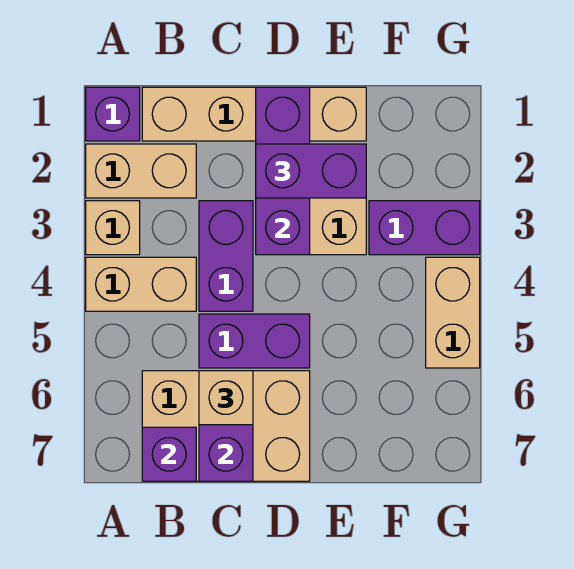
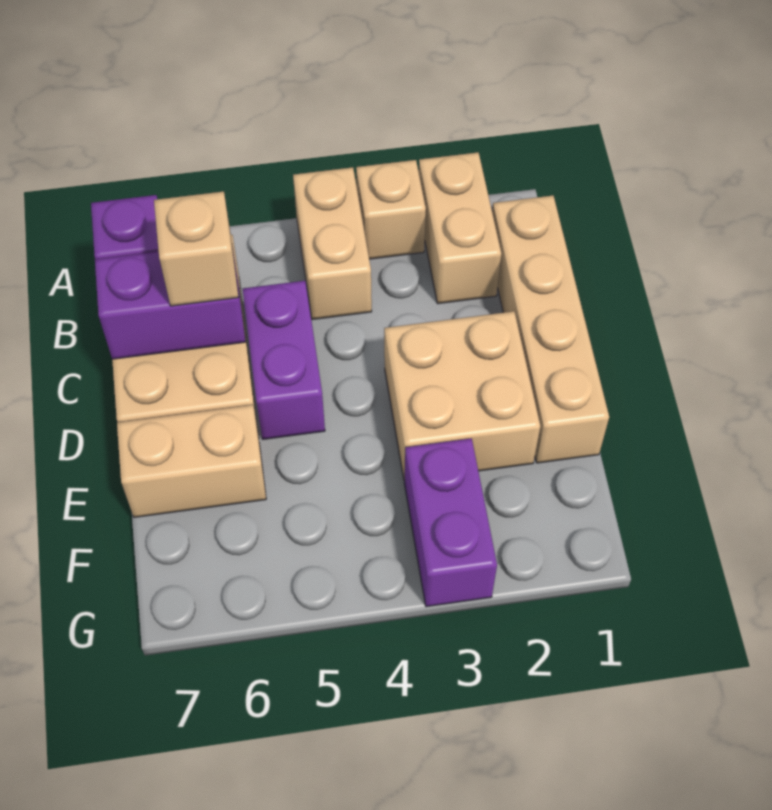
purple 1x1 brick [86,87,140,141] -> none
purple 1x2 brick [199,201,253,311] -> none
purple 1x3 brick [256,87,310,255] -> none
purple 1x2 brick [256,144,366,198] -> none
tan 1x2 brick [426,257,480,368] -> tan 1x2 brick moved to [117,405,266,517]

